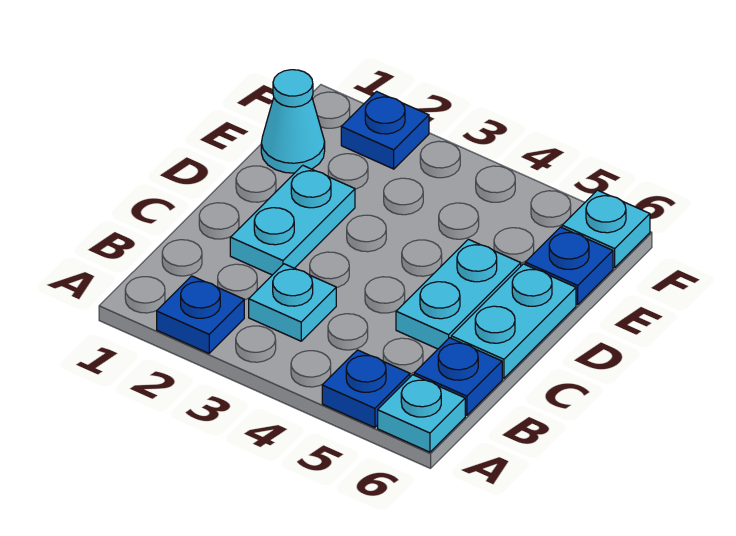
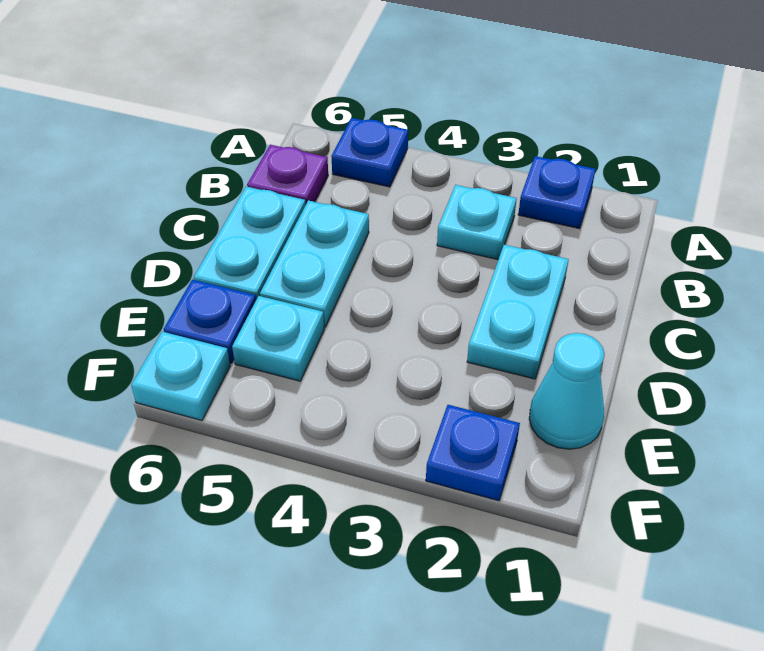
cyan 1x1 plate [378,375,465,452] -> cyan 1x1 plate moved to [232,296,324,381]
blue 1x1 plate [414,338,502,415] -> purple 1x1 plate [247,145,328,205]

